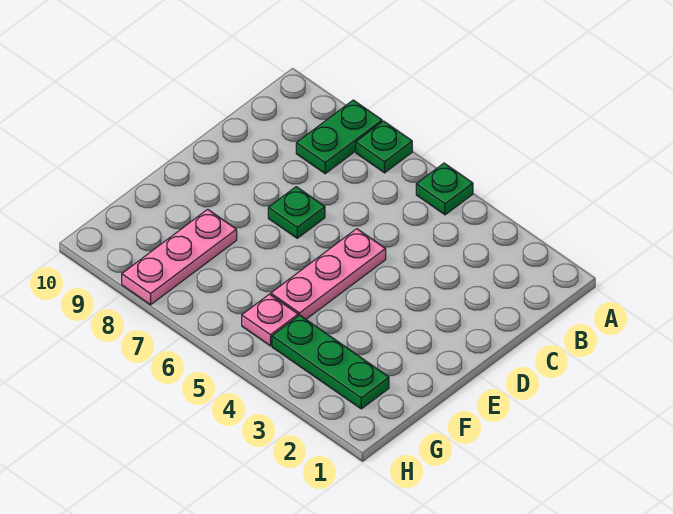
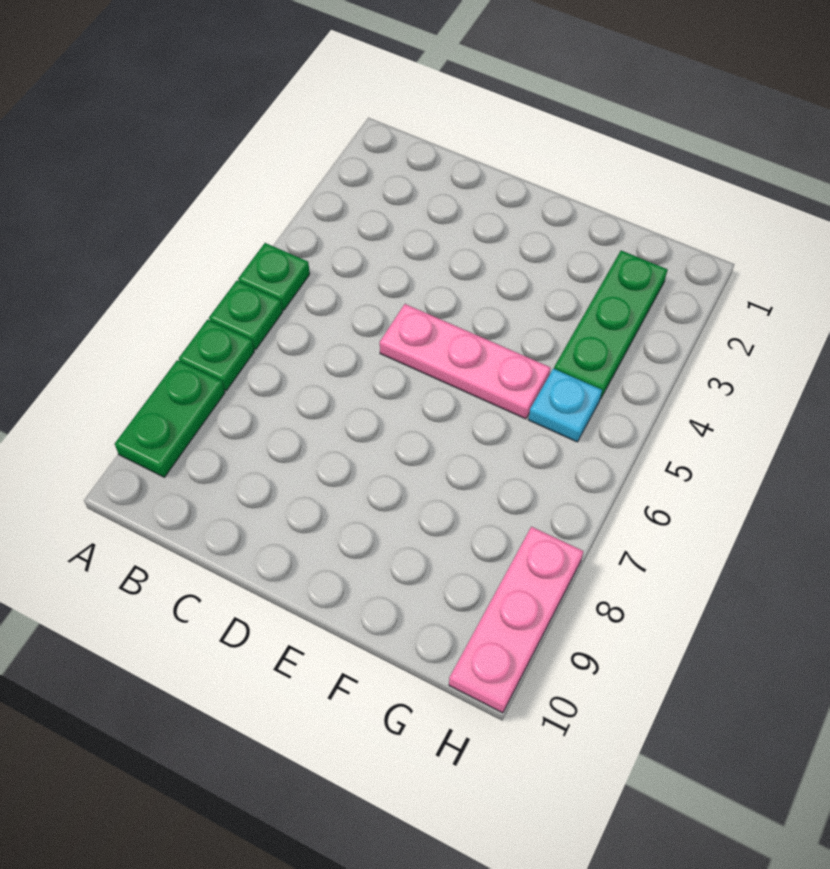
green 1x2 plate [296,100,382,174] -> green 1x2 plate turned to [115,360,225,477]
green 1x1 plate [268,187,325,238] -> green 1x1 plate moved to [209,281,282,350]
pink 1x3 plate [122,209,237,305] -> pink 1x3 plate turned to [449,527,583,713]
pink 1x1 plate [242,294,298,346] -> cyan 1x1 plate [529,369,602,442]

